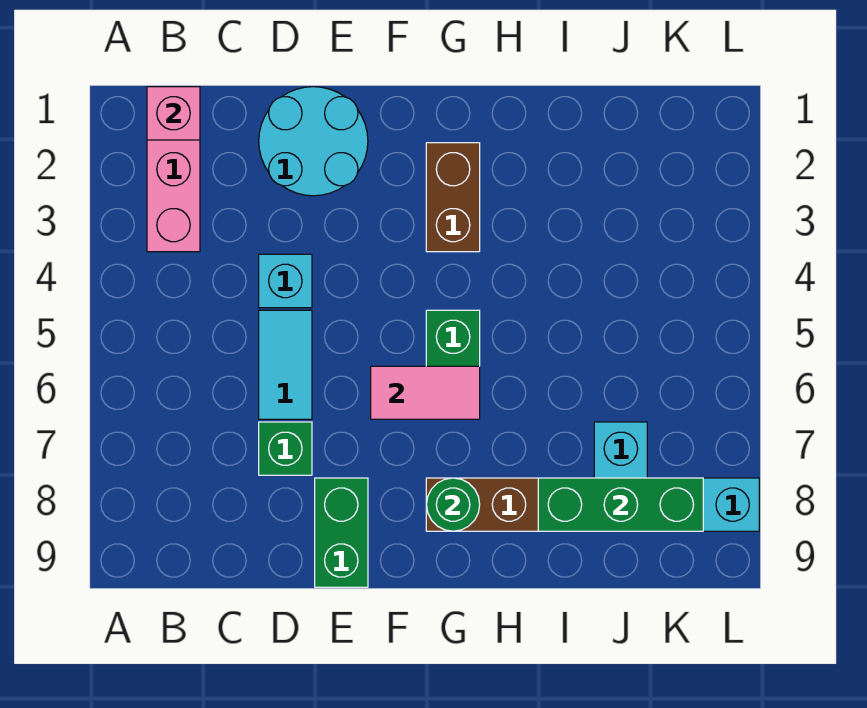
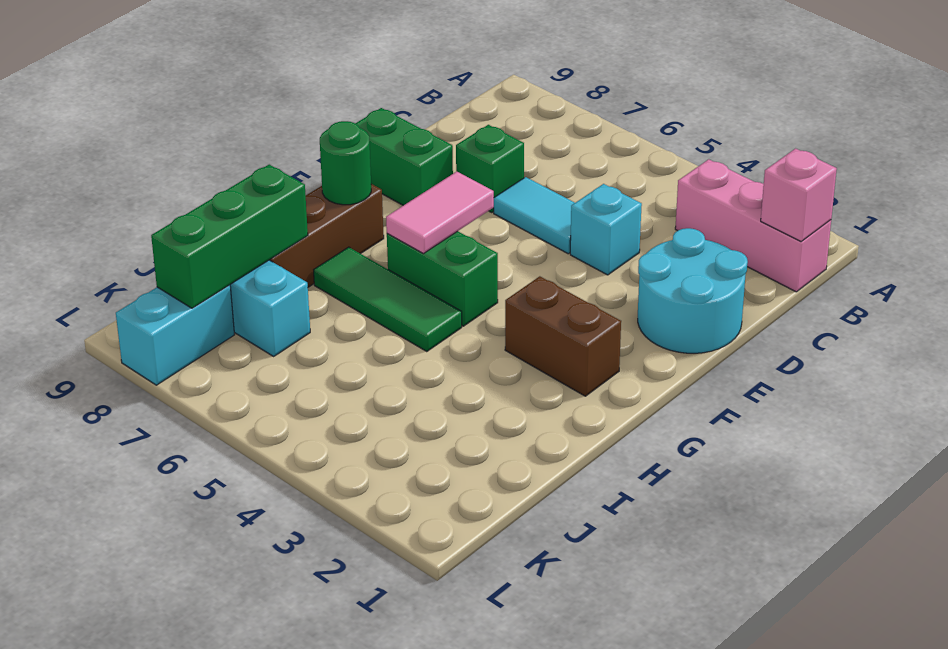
none -> green 1x3 tile [314,247,462,352]

